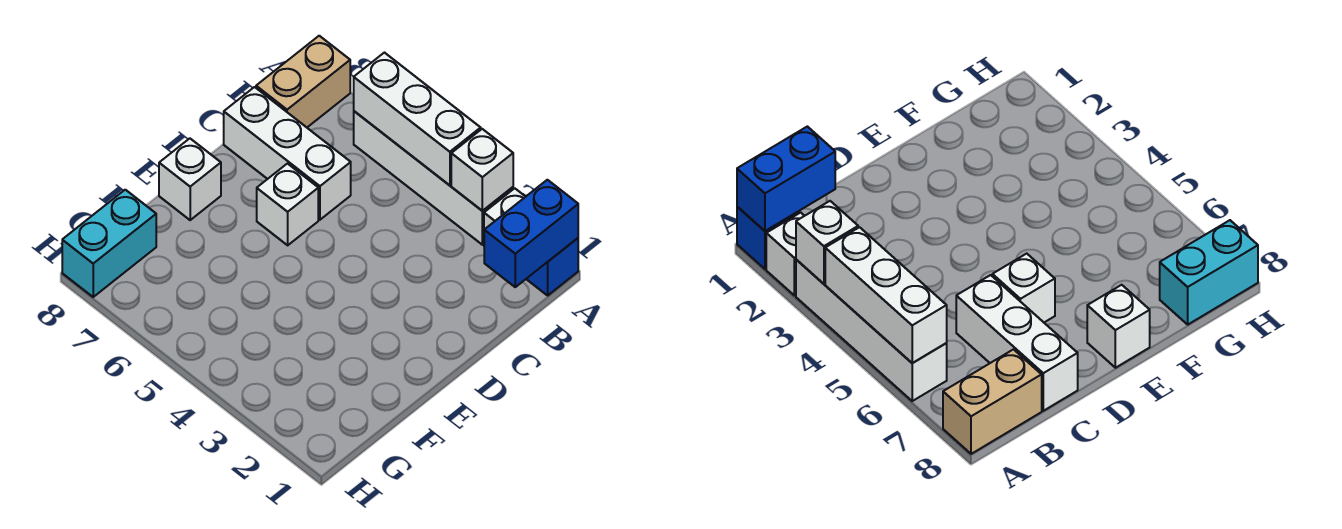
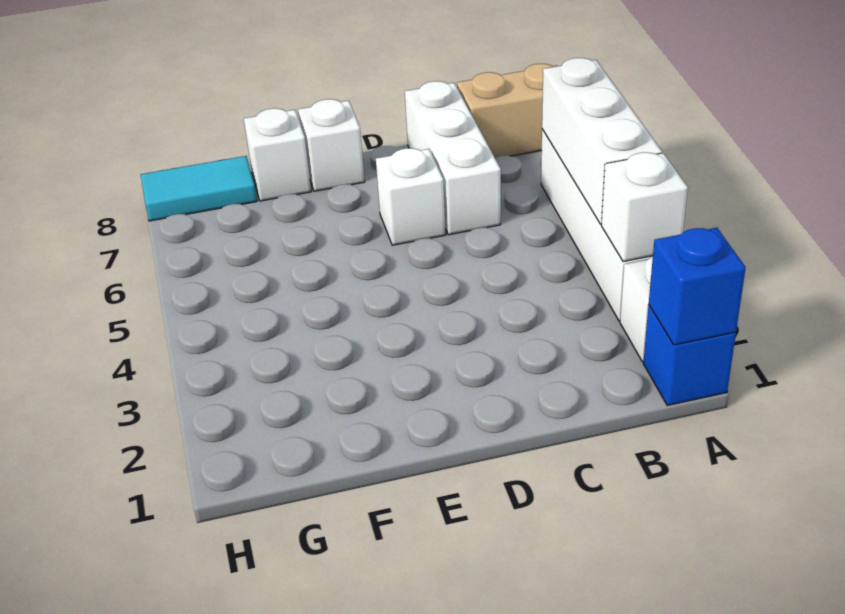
blue 1x2 brick [484,180,578,287] -> blue 1x1 brick [649,228,746,345]
none -> white 1x1 brick [244,108,311,201]
cyan 1x2 brick [62,190,156,297] -> cyan 1x2 tile [141,156,257,221]

